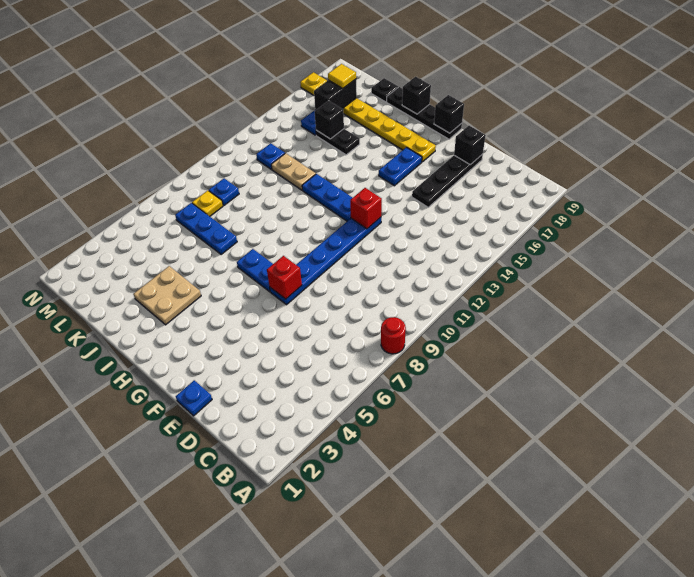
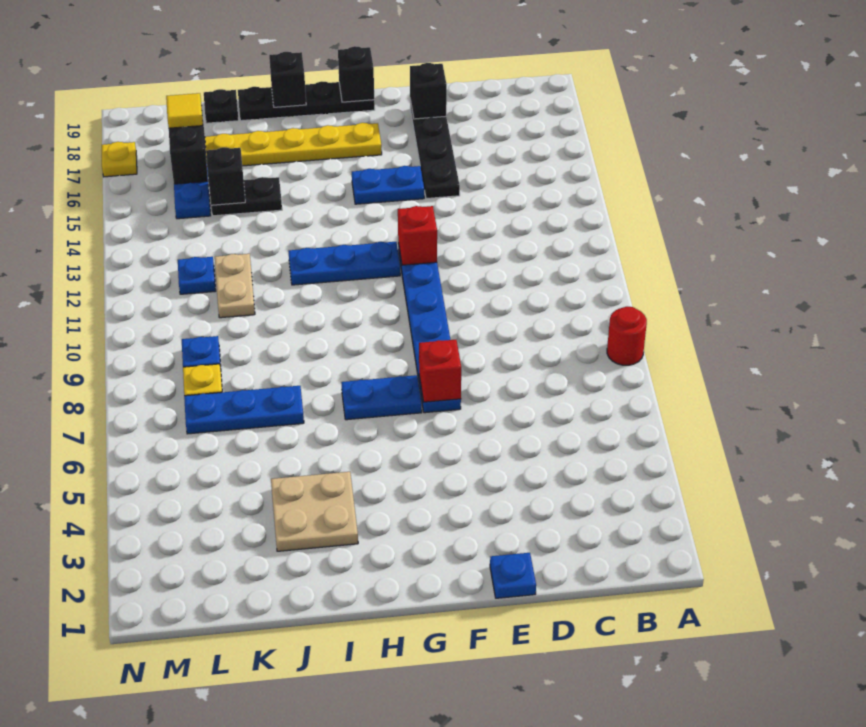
blue 1x2 plate [379,147,422,186] -> blue 1x2 plate turned to [352,166,424,204]
tan 1x2 plate [271,153,316,190] -> tan 1x2 plate turned to [215,254,255,318]

